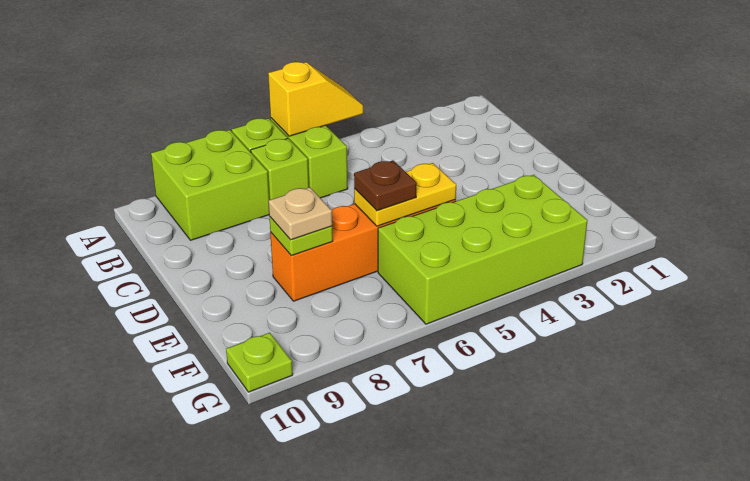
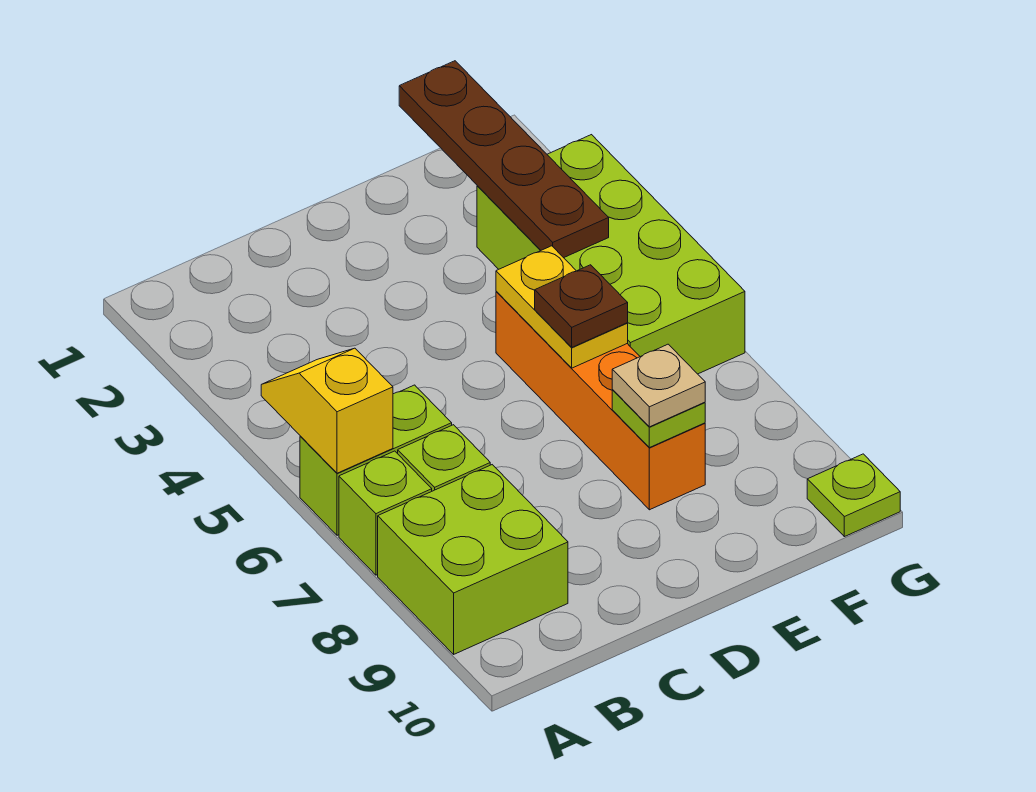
none -> brown 1x4 plate [399,61,609,258]

